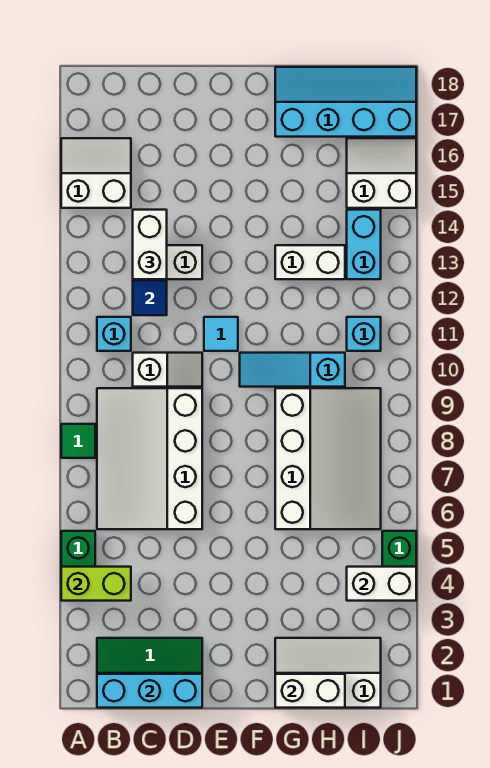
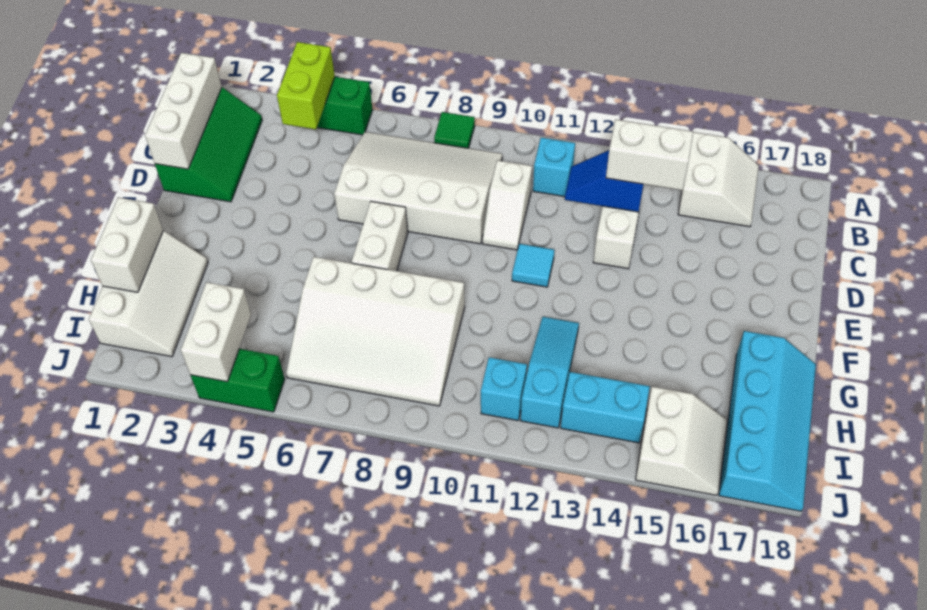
cyan 1x3 brick [97,674,202,708] -> white 1x3 brick [145,53,222,169]
cyan 1x3 slope [240,353,345,387] -> cyan 1x3 slope moved to [521,317,579,428]
white 1x2 brick [275,245,345,279] -> white 1x2 brick moved to [352,201,408,271]

